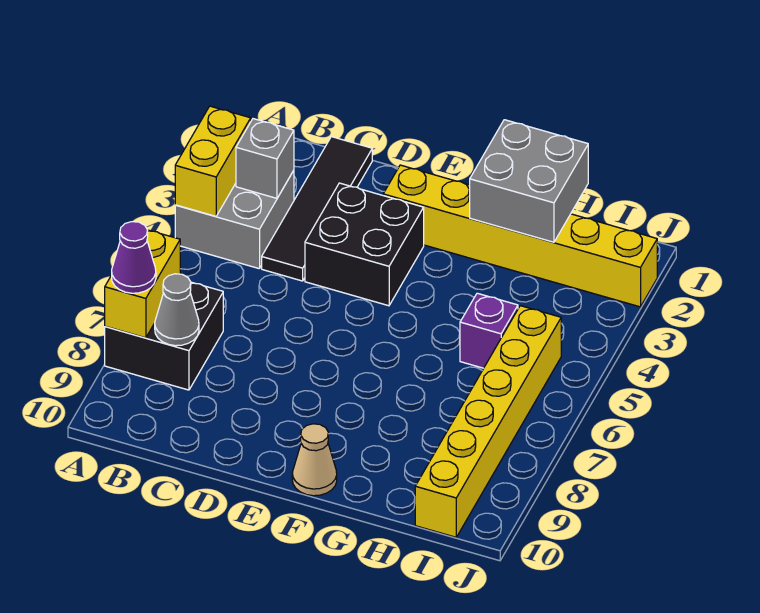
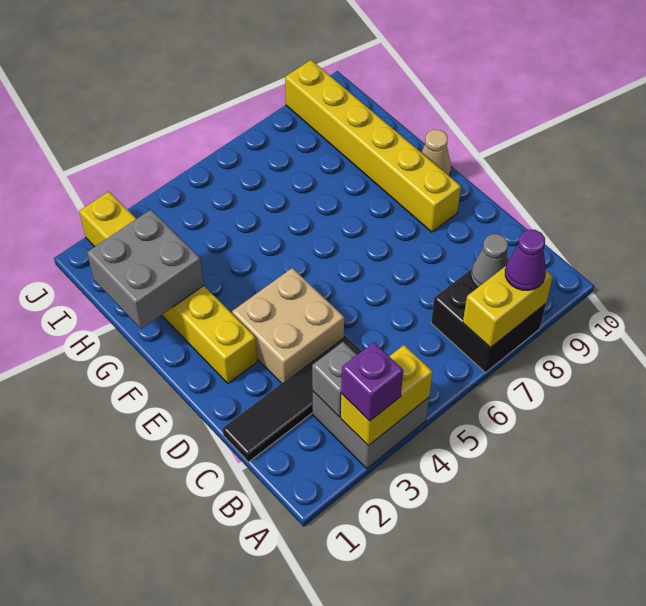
black 2x2 brick [305,183,424,306] -> tan 2x2 brick [232,268,344,383]
purple 1x1 brick [460,293,518,368] -> purple 1x1 brick moved to [341,342,403,421]
yellow 1x6 brick [415,306,561,537] -> yellow 1x6 brick turned to [285,60,461,232]

